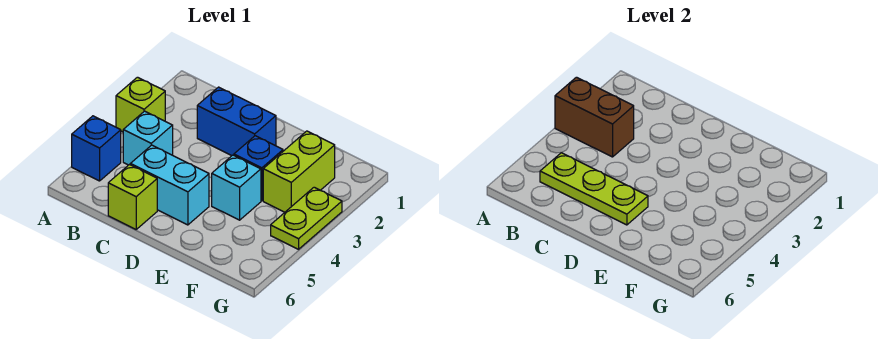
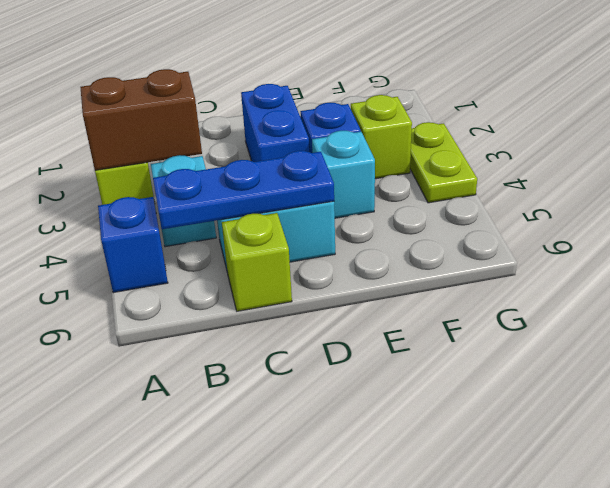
lime 1x3 plate [540,153,648,225] -> blue 1x3 plate [153,151,334,229]
blue 1x2 brick [197,87,276,156] -> blue 1x2 brick turned to [241,84,309,162]
lime 1x2 brick [263,131,335,212] -> lime 1x1 brick [351,95,412,179]

